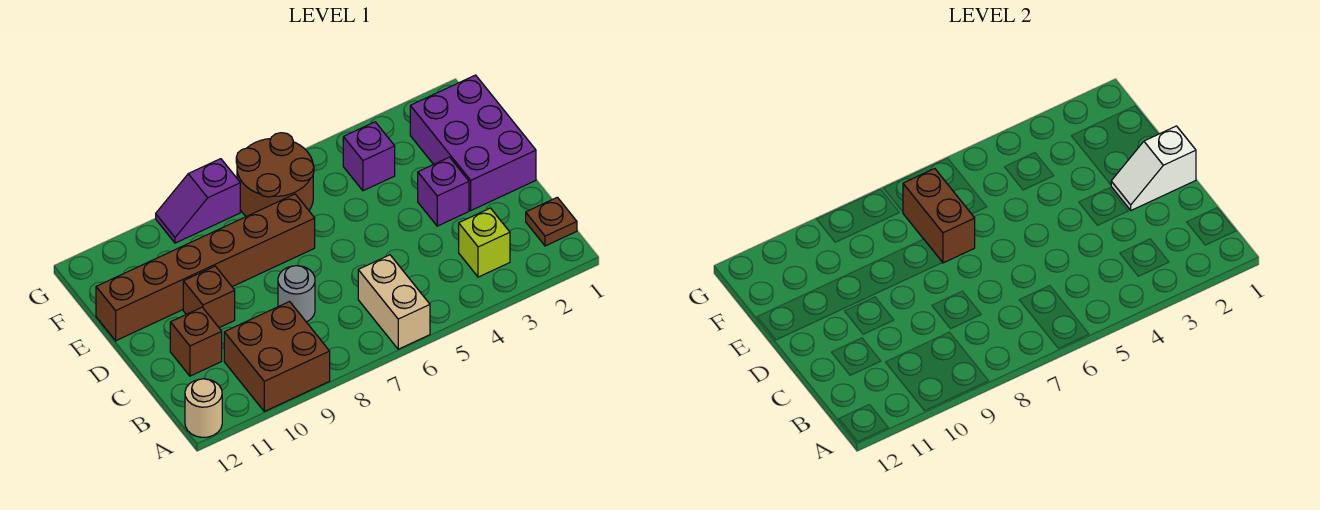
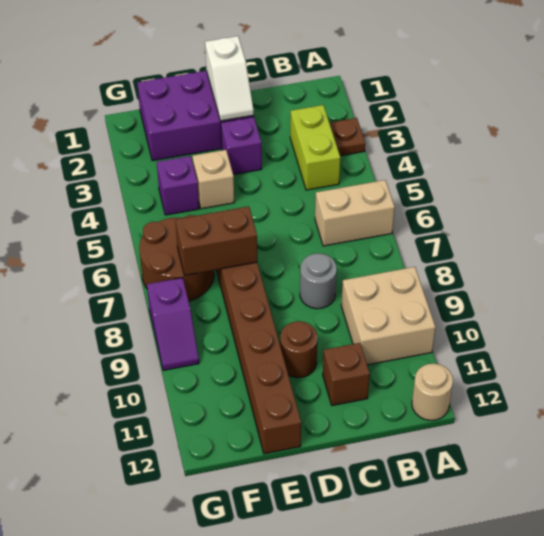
brown 2x2 brick [224,302,330,411] -> tan 2x2 brick [341,267,436,365]
brown 1x1 plate [526,197,577,246] -> brown 1x1 plate moved to [329,118,365,156]
lime 1x1 brick [459,208,510,277] -> lime 1x2 brick [290,105,340,190]
brown 1x1 brick [183,266,235,328] -> brown 1x1 round brick [280,321,318,378]
none -> tan 1x1 brick [193,150,234,209]

